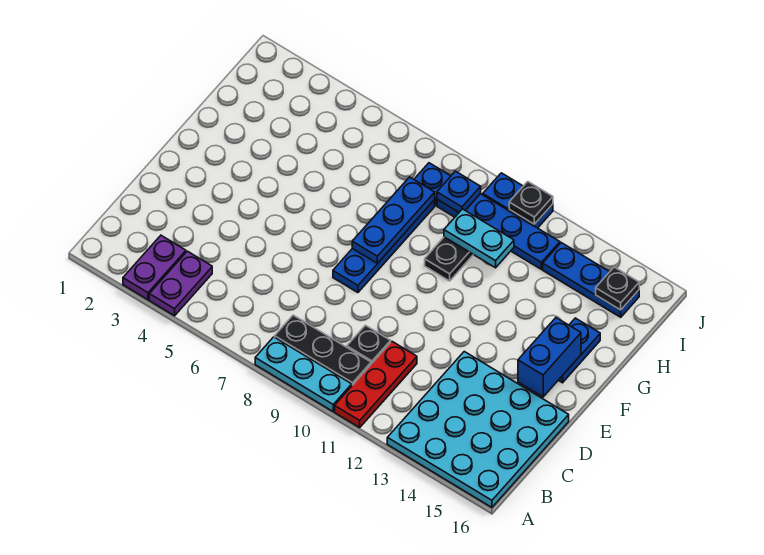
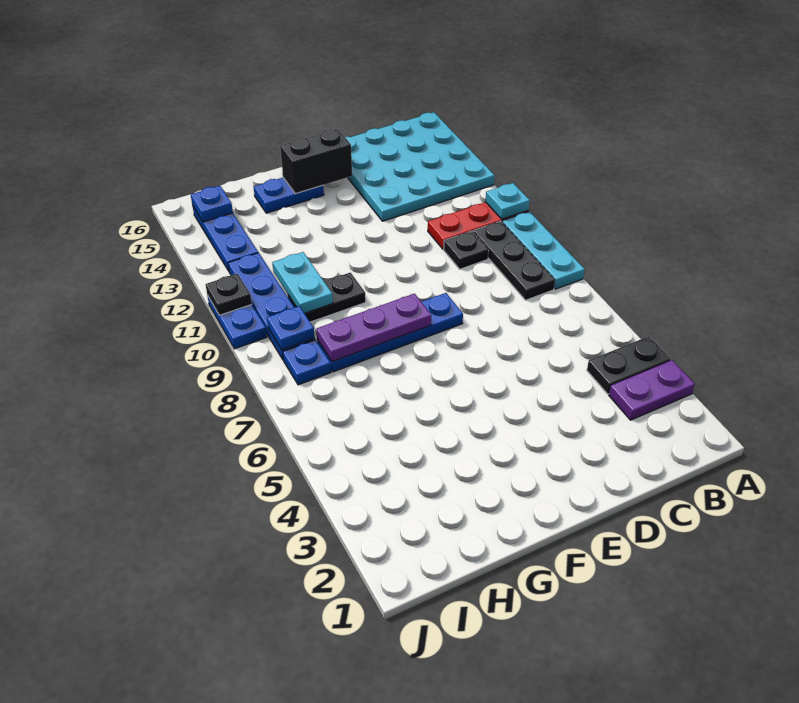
purple 1x2 plate [149,251,212,316] -> black 1x2 plate [587,336,671,394]
none -> cyan 1x1 plate [485,183,530,219]
blue 1x2 brick [518,318,581,397] -> black 1x2 brick [280,129,352,194]
blue 1x3 plate [352,177,435,263] -> purple 1x3 plate [316,294,431,362]
black 1x1 plate [596,267,639,310] -> blue 1x1 plate [191,186,233,222]

